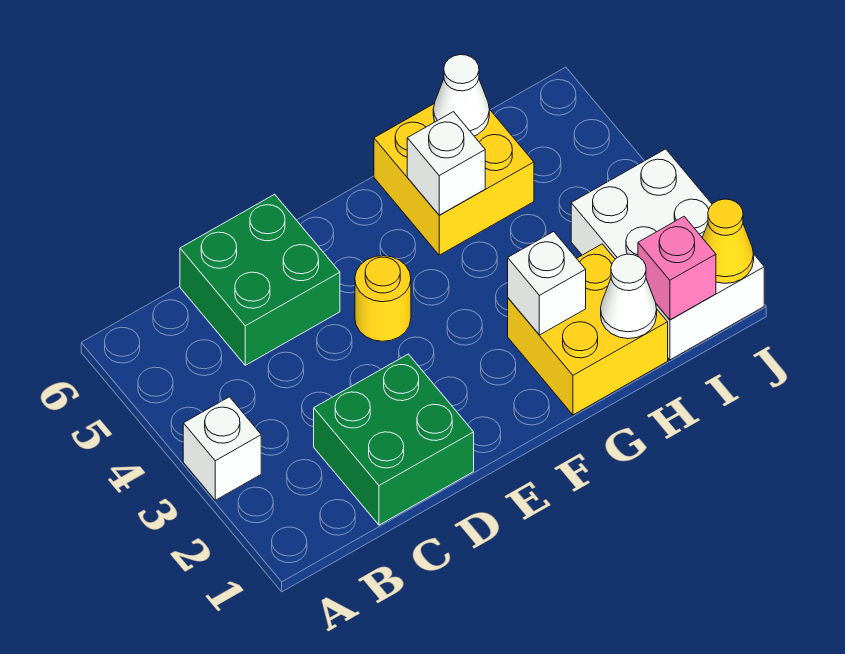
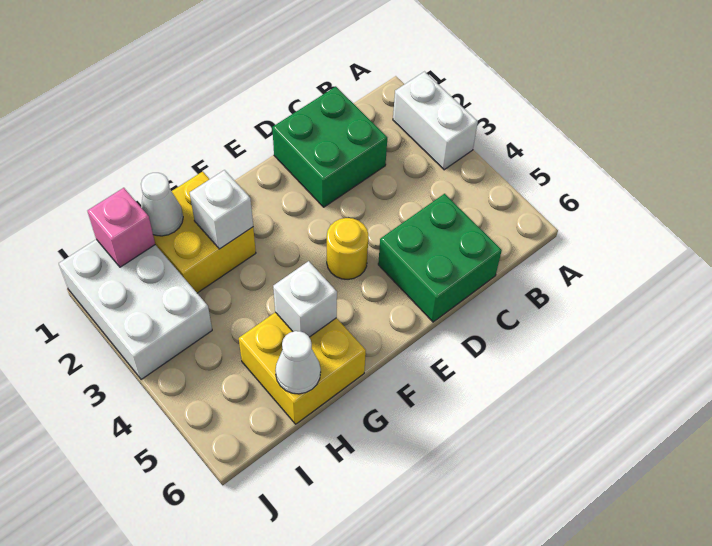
white 1x1 brick [183,397,261,500] -> white 1x2 brick [393,72,478,170]
yellow 1x1 cone [702,199,754,283] -> none

